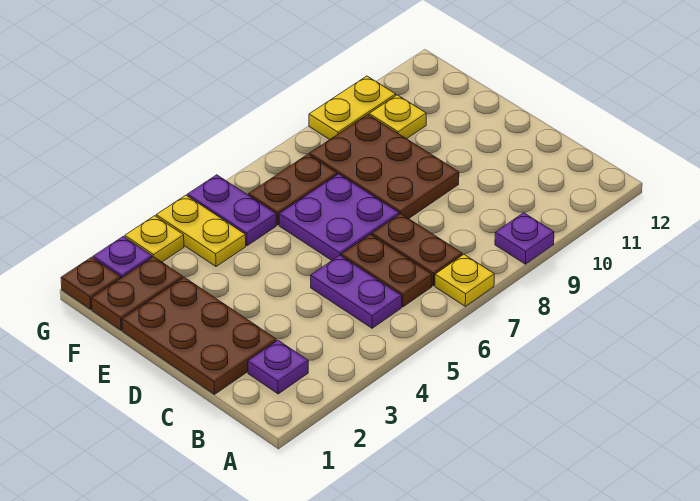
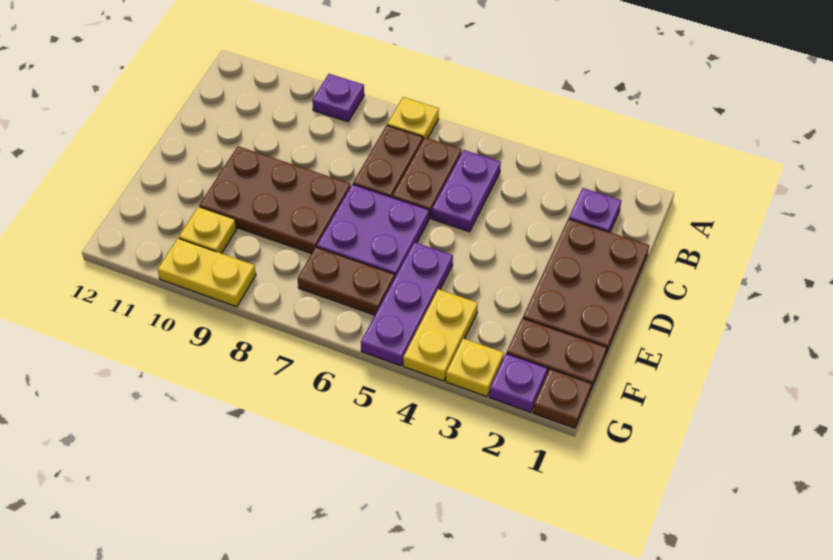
brown 2x3 plate [309,115,459,219] -> brown 2x3 plate turned to [199,146,350,254]
purple 1x2 plate [187,175,276,246] -> purple 1x3 plate [361,242,453,366]

